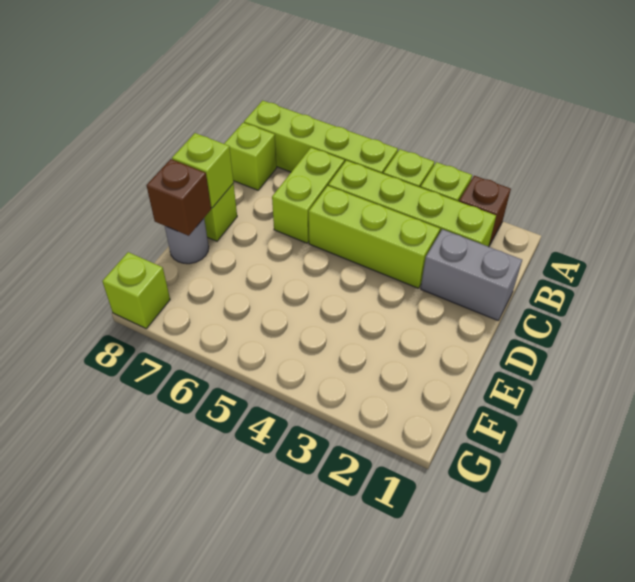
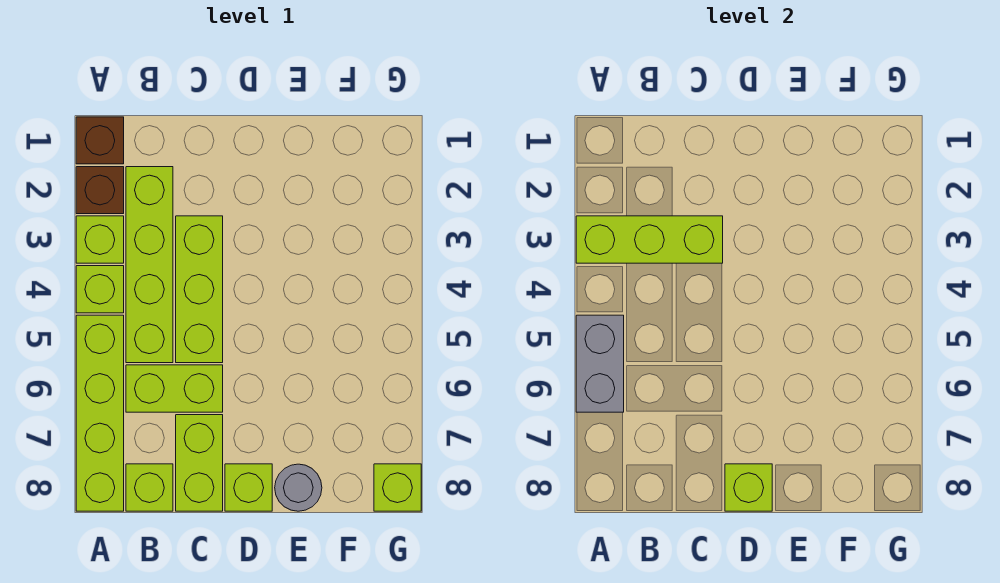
none -> lime 1x3 brick [576,216,723,263]
grey 1x2 brick [421,229,522,320] -> grey 1x2 brick moved to [576,315,624,412]
none -> lime 1x2 brick [176,415,223,511]
brown 1x1 brick [147,159,211,236] -> brown 1x1 brick moved to [76,117,124,164]

